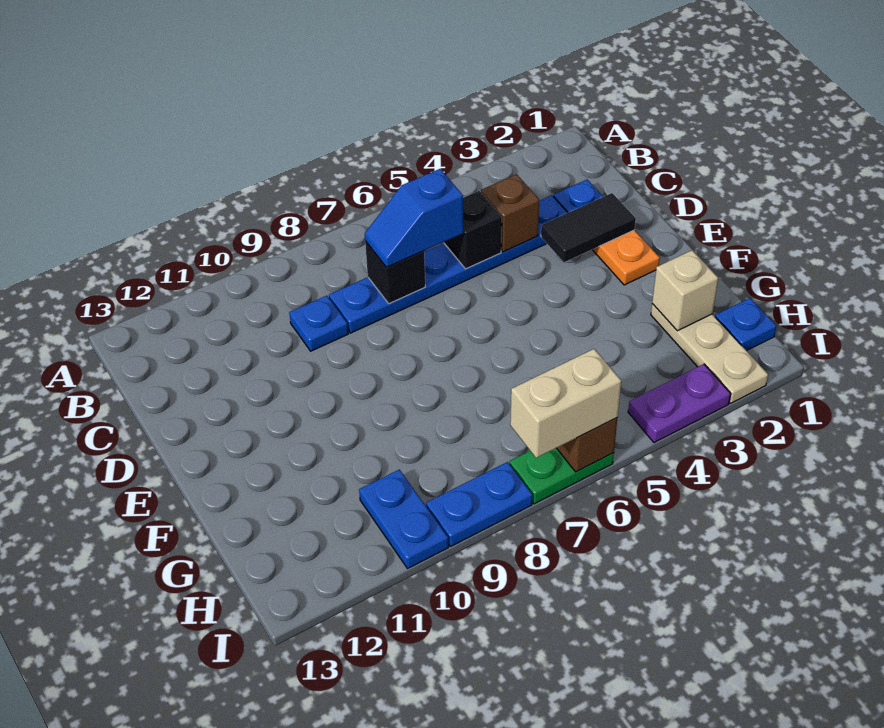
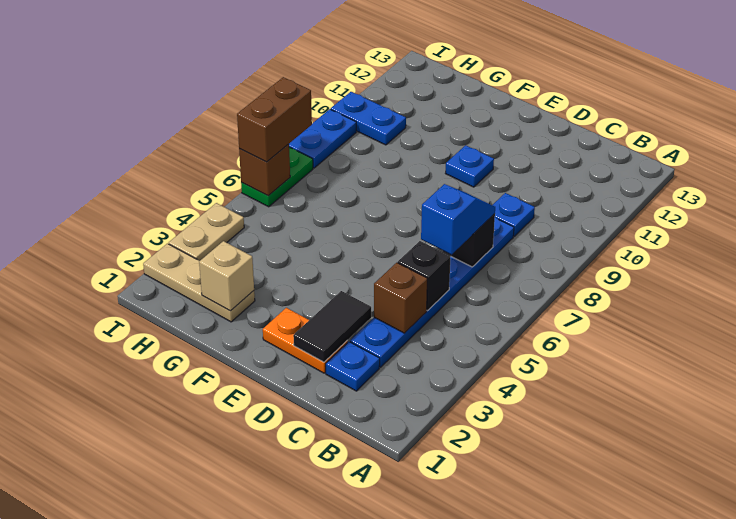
blue 1x1 plate [715,298,776,351] -> blue 1x1 plate moved to [445,145,494,187]
purple 1x2 plate [628,364,730,443] -> tan 1x2 plate [169,203,244,261]
tan 1x2 brick [510,349,621,458] -> brown 1x2 brick [237,77,312,162]

